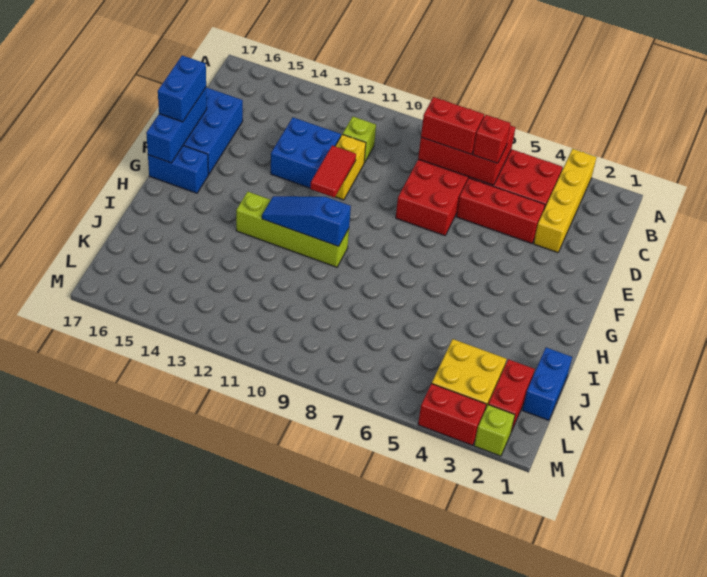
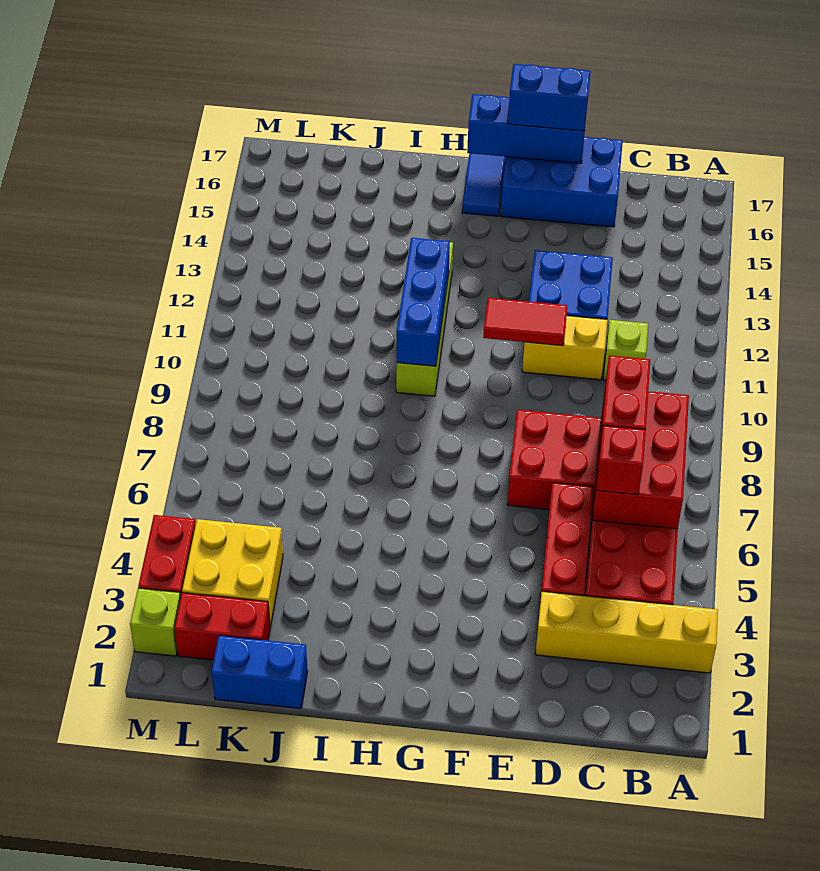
blue 1x2 brick [148,146,208,193] -> blue 1x2 tile [462,153,506,216]
blue 1x3 slope [262,196,351,246] -> blue 1x3 brick [397,238,450,366]

